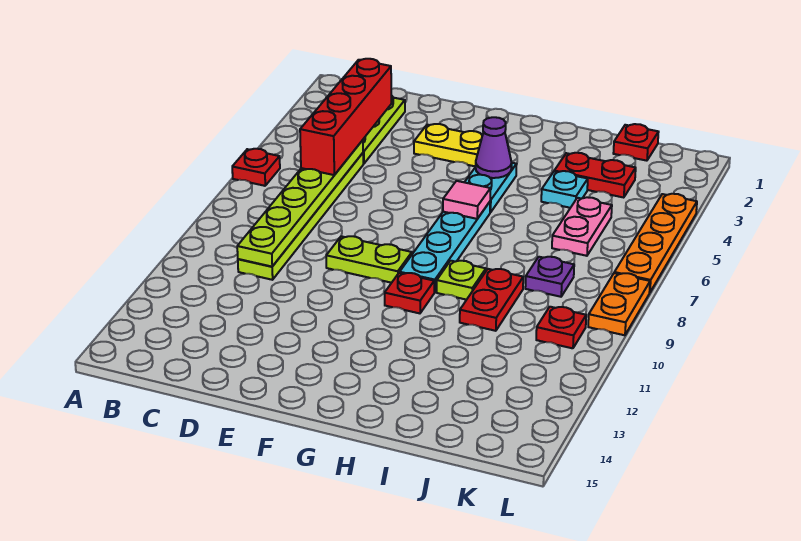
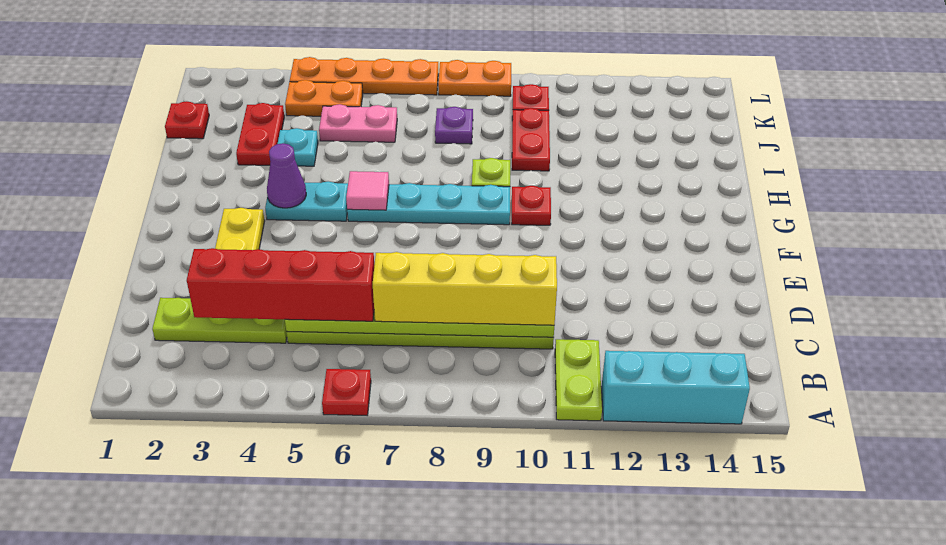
none -> cyan 1x3 brick [602,351,750,424]
none -> yellow 1x4 brick [373,252,557,325]
lime 1x2 plate [326,236,412,283] -> lime 1x2 plate moved to [555,339,602,421]
red 1x2 plate [460,269,523,331] -> red 1x2 plate turned to [512,108,550,171]
none -> orange 1x2 plate [285,80,363,116]

